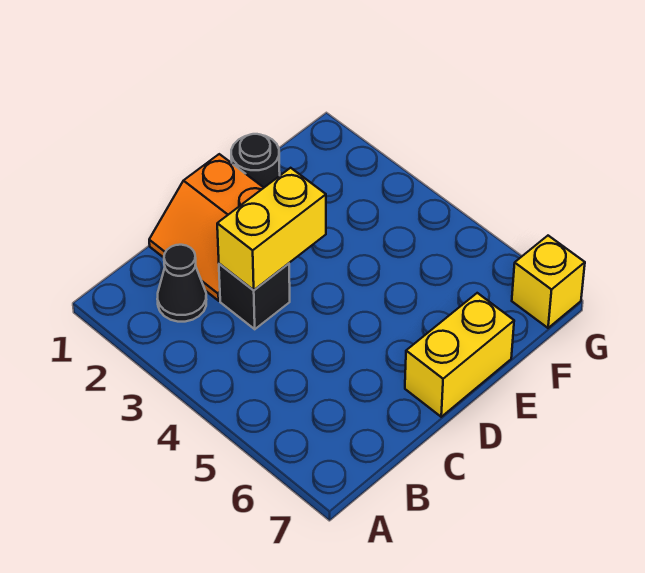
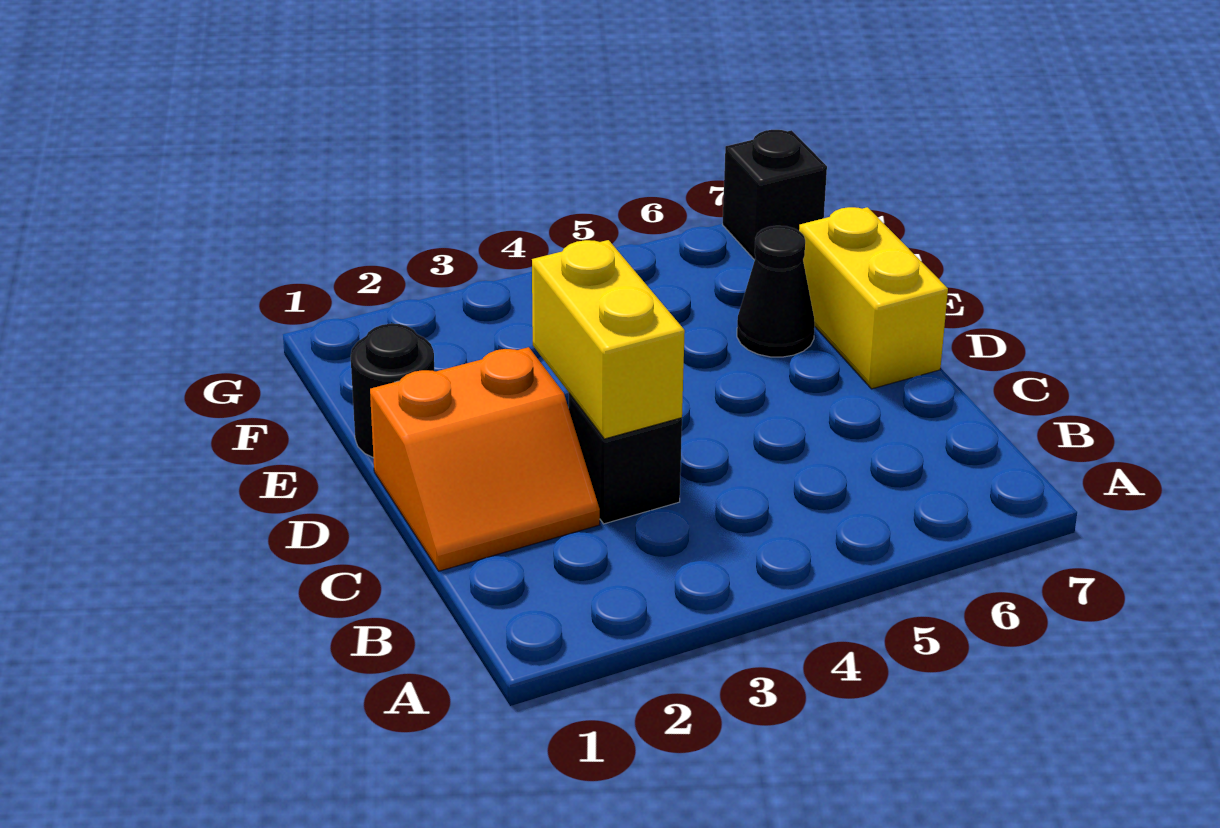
black 1x1 cone [157,245,206,322] -> black 1x1 cone moved to [737,226,815,357]
yellow 1x1 brick [512,236,585,328] -> black 1x1 brick [723,130,827,260]

